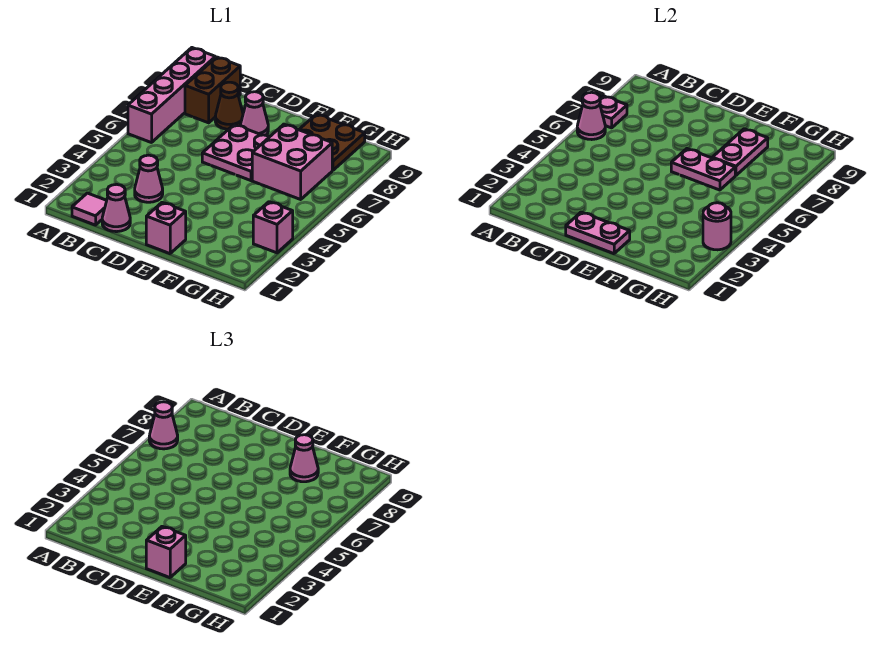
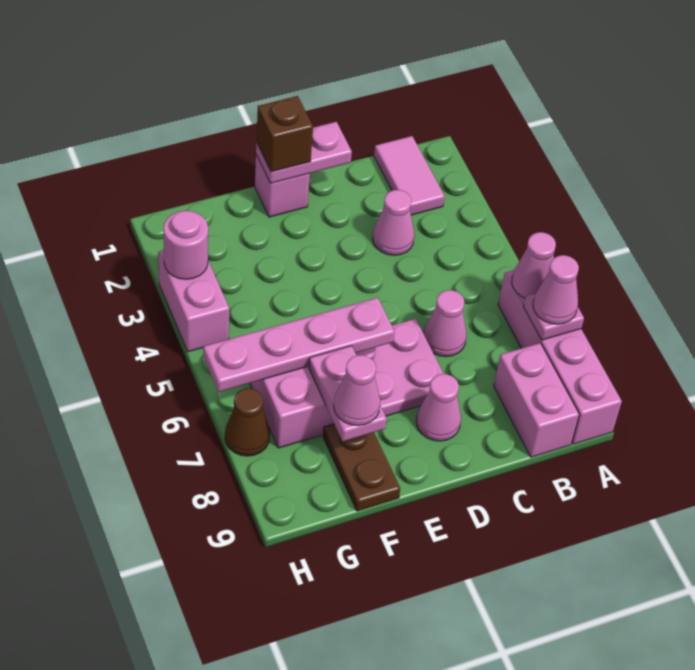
pink 1x1 tile [72,193,107,225] -> pink 1x2 tile [374,136,445,215]
brown 1x2 brick [185,57,240,123] -> pink 1x2 brick [494,343,579,457]
pink 1x1 cone [102,184,130,232] -> pink 1x1 cone moved to [424,290,467,357]
brown 1x1 cone [215,82,243,129] -> brown 1x1 cone moved to [225,388,270,456]
pink 1x1 brick [146,527,186,578] -> brown 1x1 brick [256,96,313,172]
pink 1x2 plate [671,149,735,190] -> pink 1x4 plate [203,298,395,392]
brown 2x2 plate [299,114,365,170] -> brown 1x2 plate [323,424,400,511]
pink 1x1 brick [253,202,293,253] -> pink 1x2 brick [158,251,229,352]

